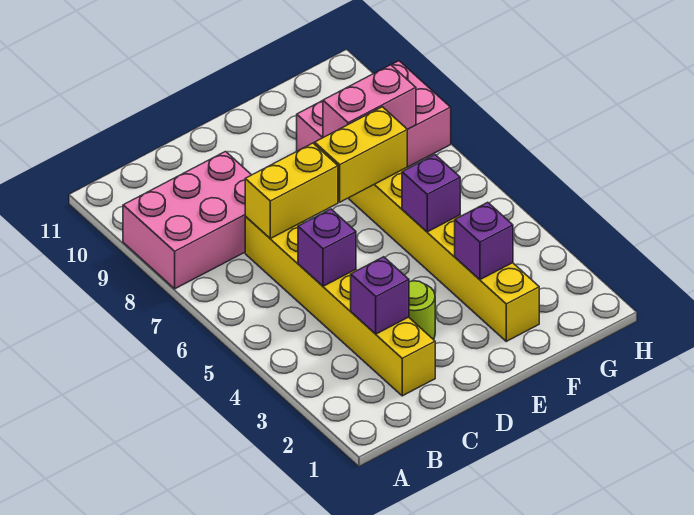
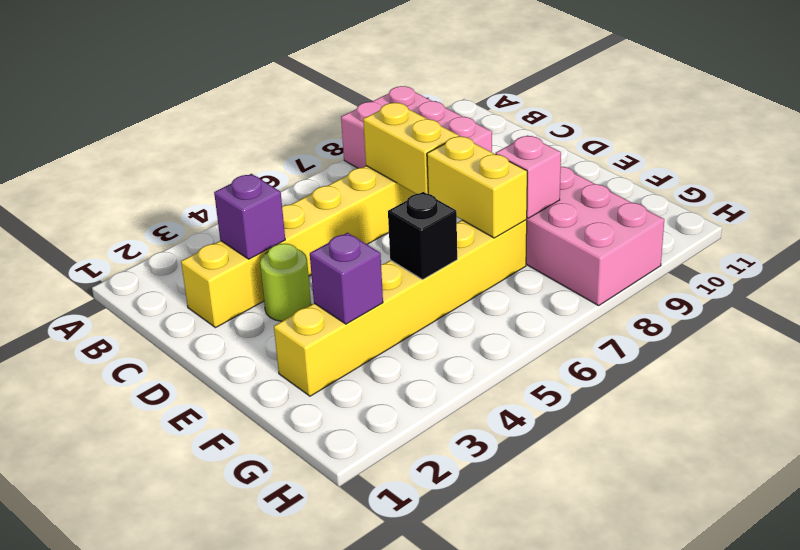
purple 1x1 brick [298,209,356,286] -> none
purple 1x1 brick [402,155,460,232] -> black 1x1 brick [388,192,457,279]
pink 1x2 brick [323,65,416,138] -> pink 1x1 brick [496,135,561,218]

